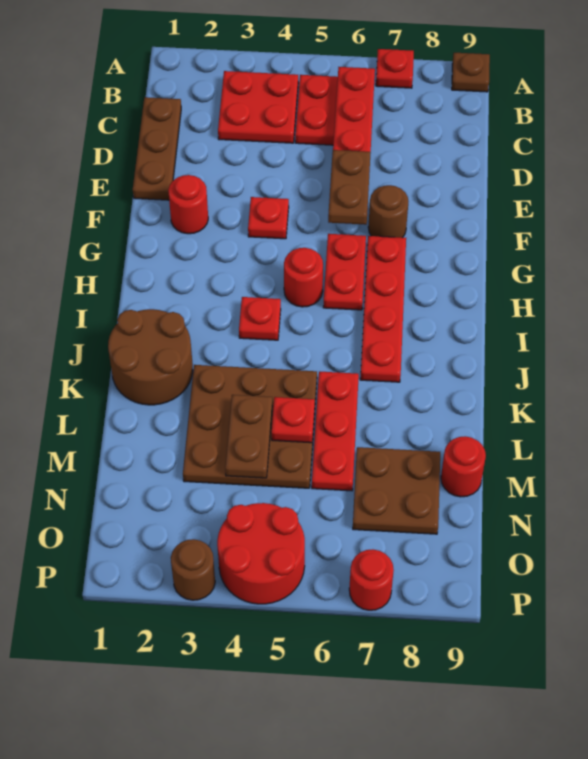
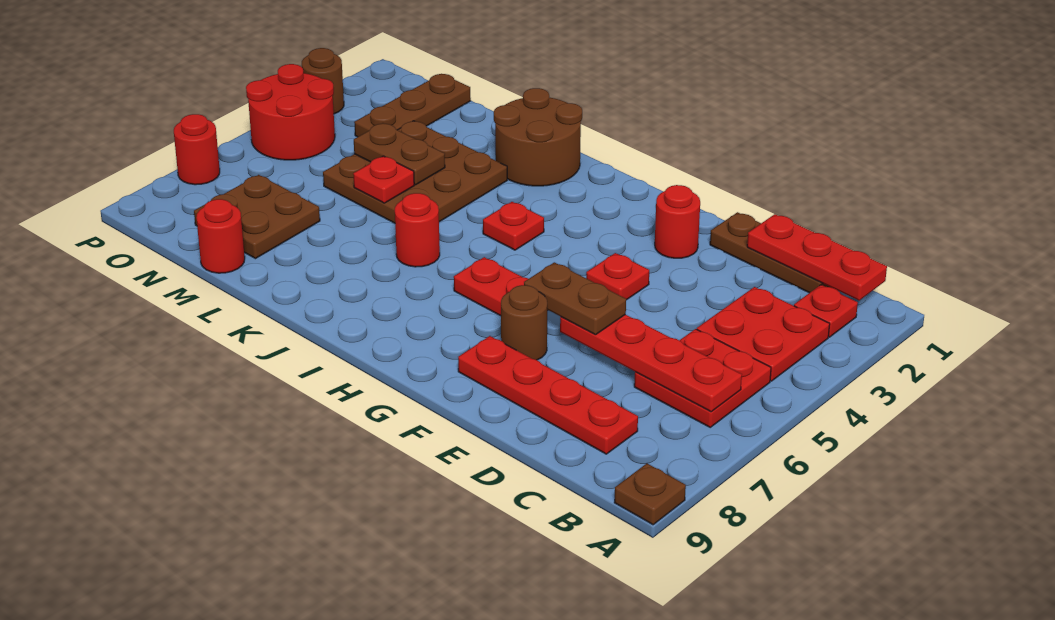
red 1x1 plate [376,49,414,88] -> red 1x1 plate moved to [794,285,858,337]
red 1x4 plate [360,236,406,382] -> red 1x4 plate moved to [458,336,638,454]
red 1x1 round brick [284,248,323,307] -> red 1x1 round brick moved to [395,193,440,267]
red 1x3 plate [312,371,359,491] -> red 1x3 plate moved to [747,214,887,300]
none -> brown 1x3 plate [354,74,471,137]

